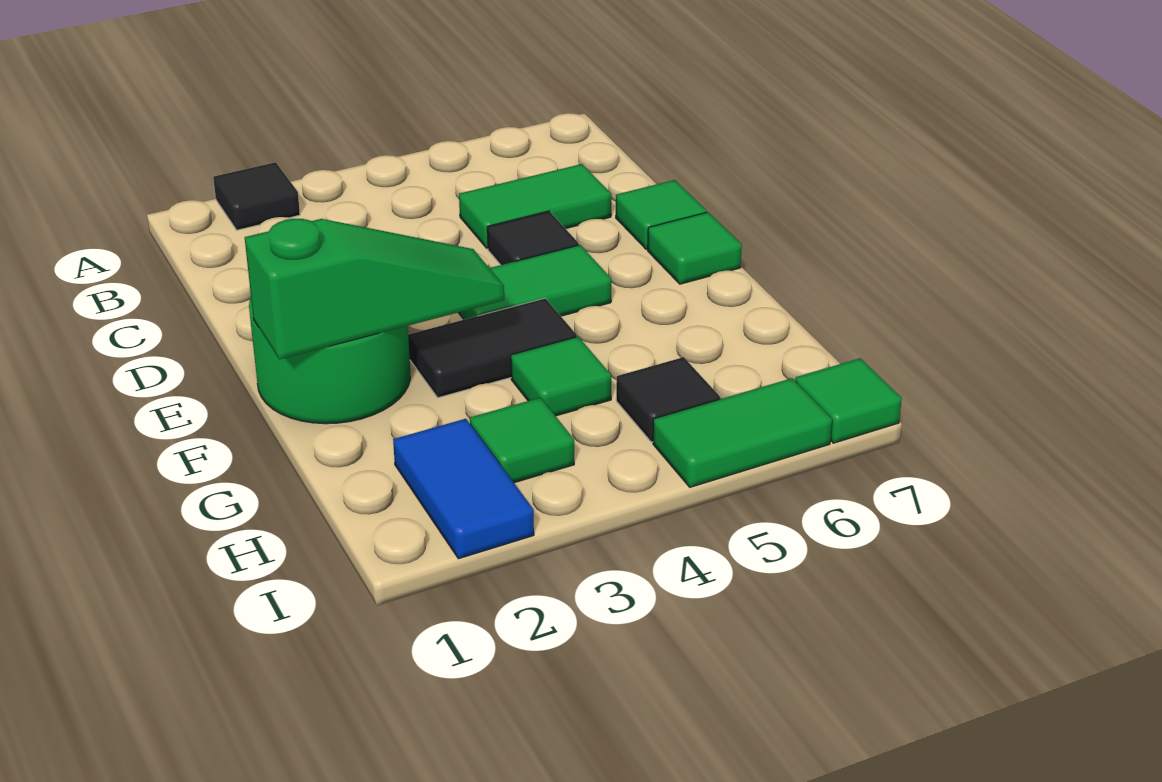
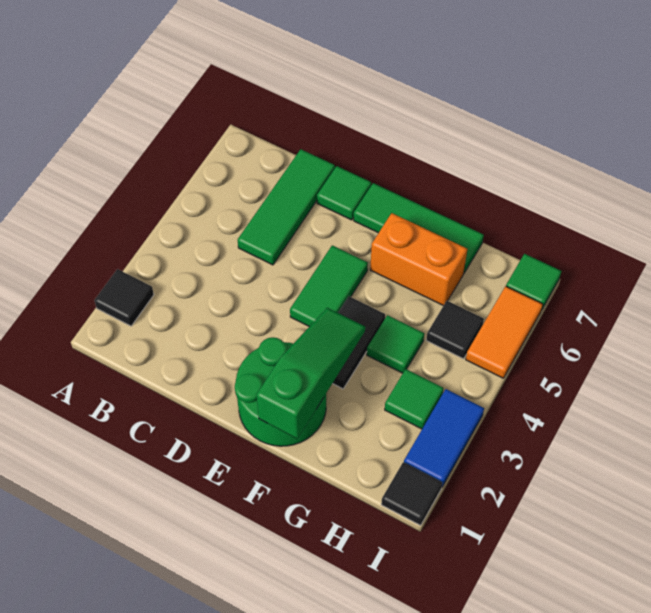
green 1x2 tile [459,164,611,248] -> green 1x3 tile [238,149,335,265]
black 1x1 tile [487,211,579,265] -> black 1x1 tile moved to [381,462,442,525]
green 1x1 tile [648,212,742,284] -> green 1x3 tile [354,183,484,273]
none -> orange 1x2 brick [370,213,467,306]
blue 1x2 tile [393,419,534,559] -> blue 1x2 tile turned to [404,389,484,487]
green 1x2 tile [653,378,832,487] -> orange 1x2 tile [466,286,543,378]

